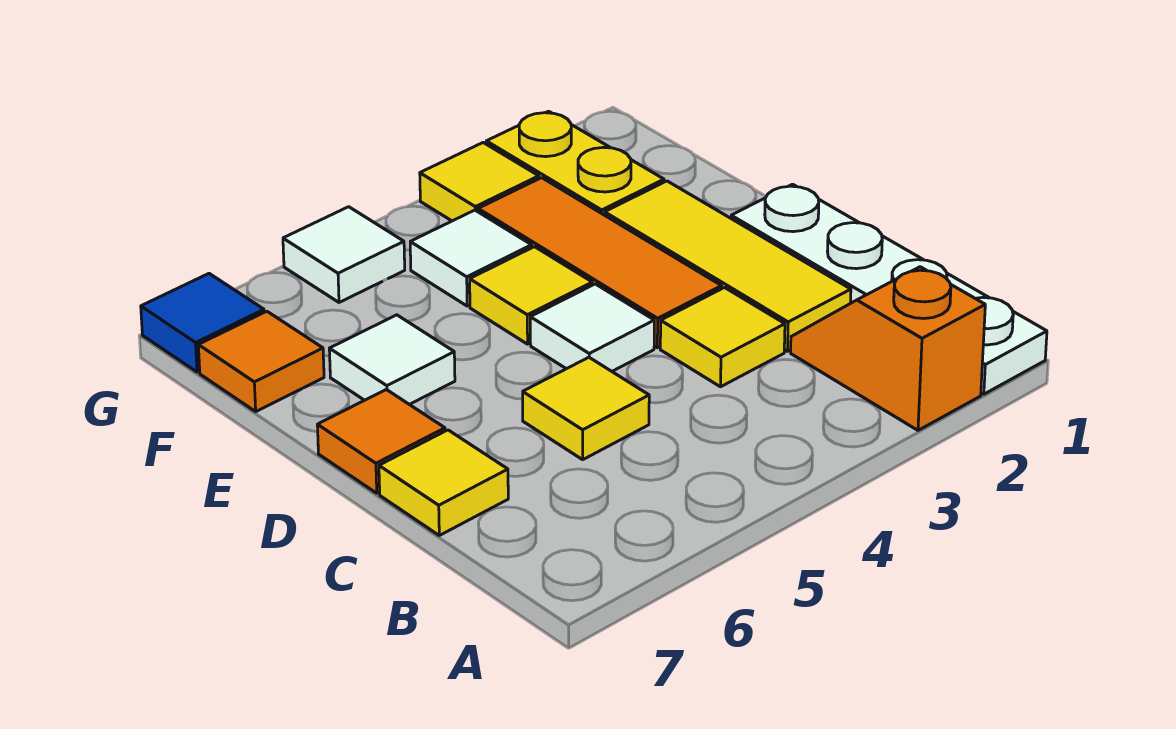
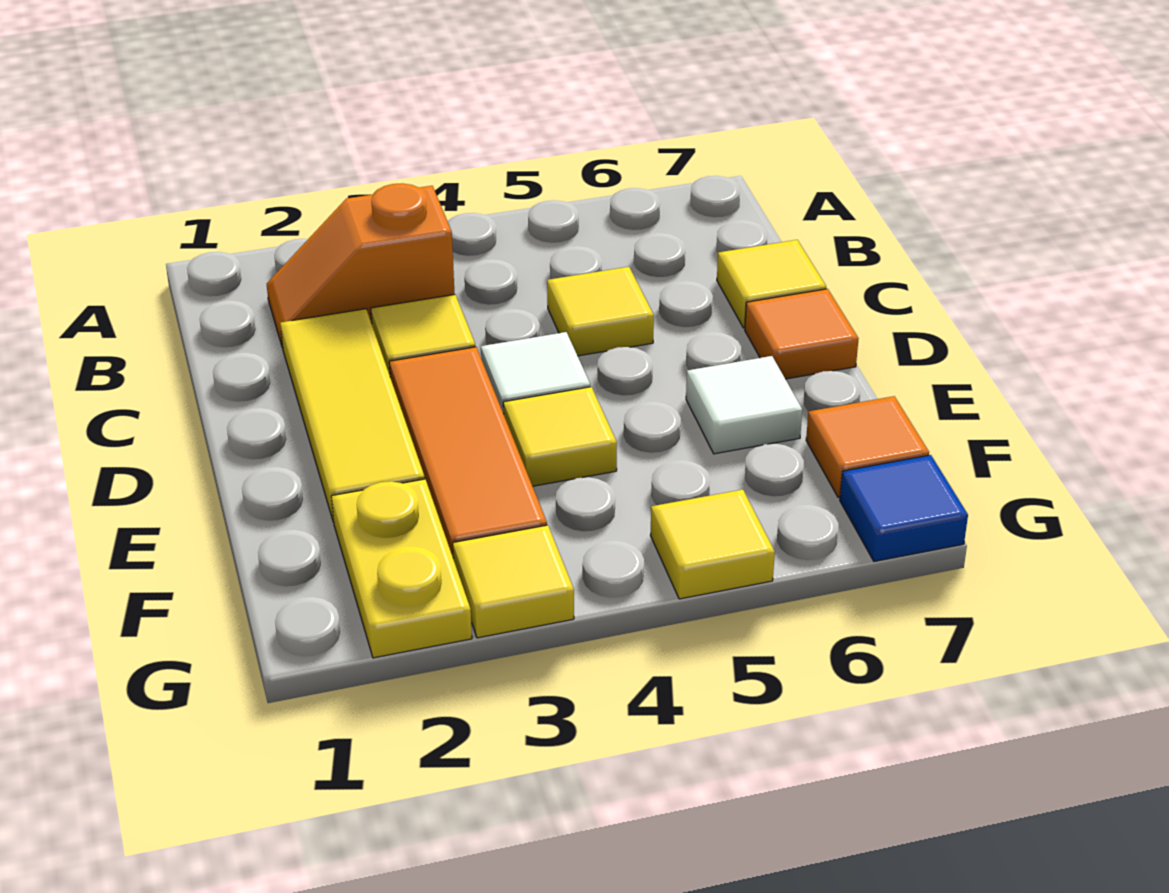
white 1x4 plate [731,184,1047,394] -> none
orange 1x2 slope [791,267,985,430] -> orange 1x2 slope turned to [267,183,455,348]
white 1x1 tile [410,210,532,306] -> none
white 1x1 tile [283,207,405,302] -> yellow 1x1 tile [650,490,775,599]

